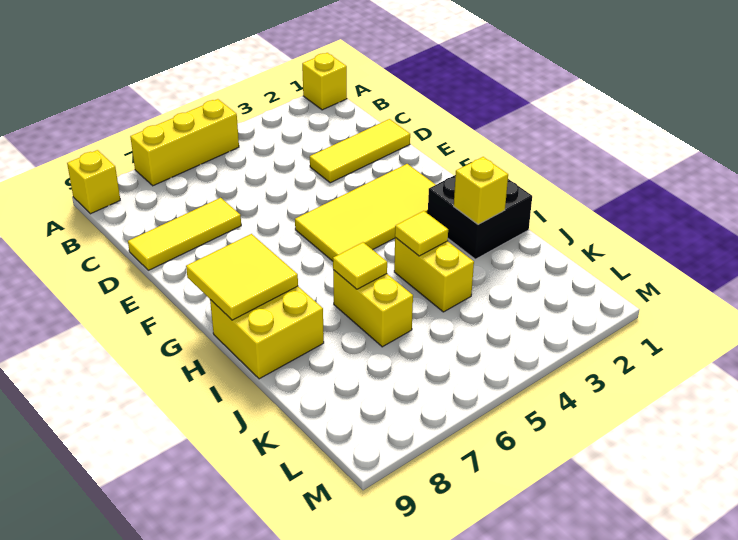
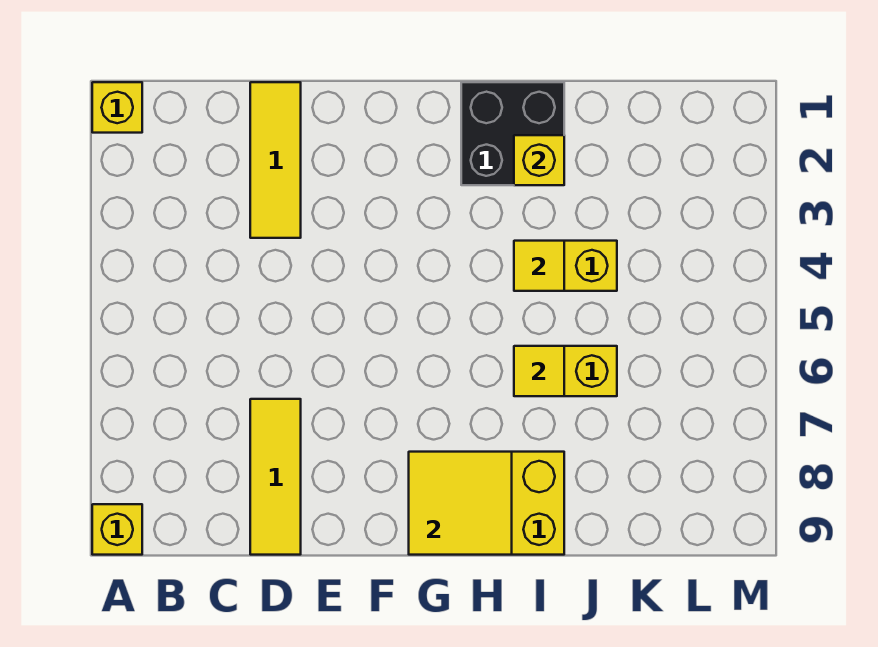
yellow 1x3 brick [130,99,239,186] -> none
yellow 2x4 tile [295,164,436,261] -> none

